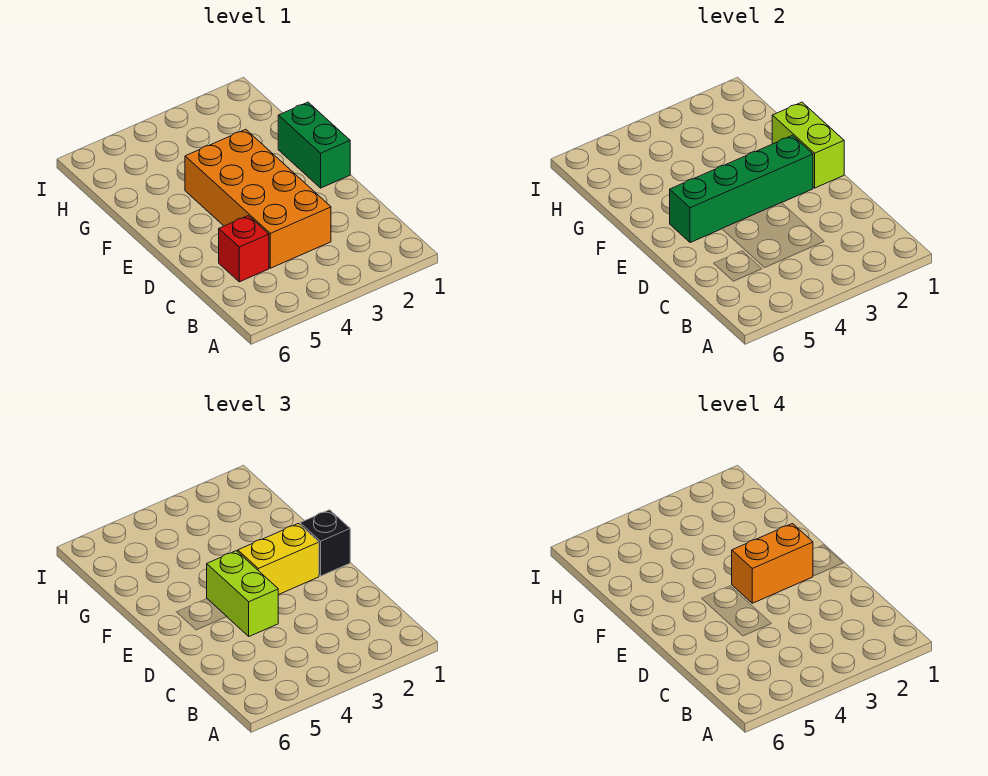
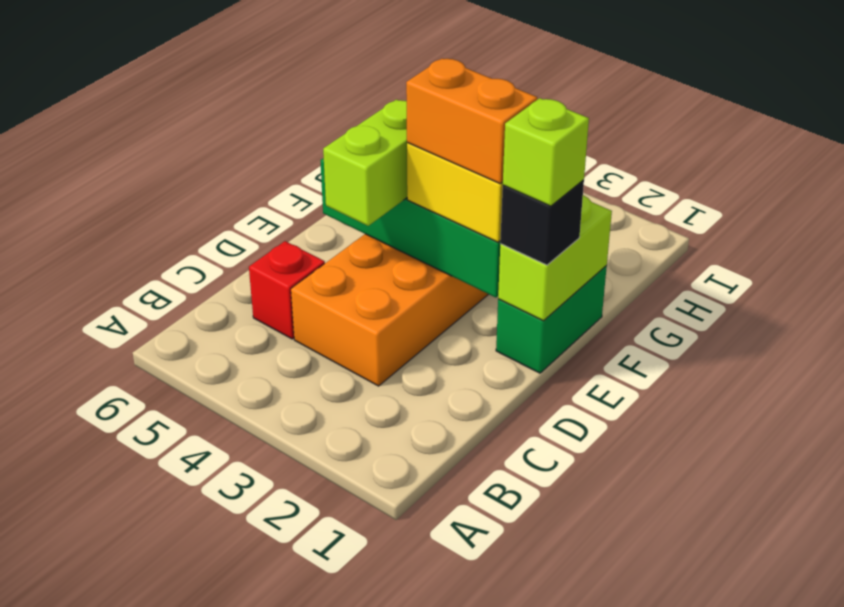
none -> lime 1x1 brick [503,98,589,206]

